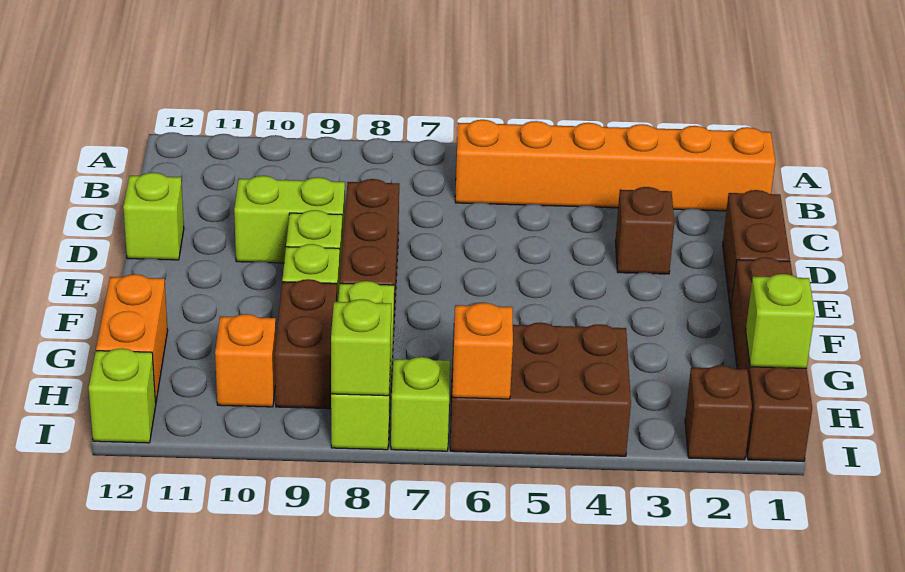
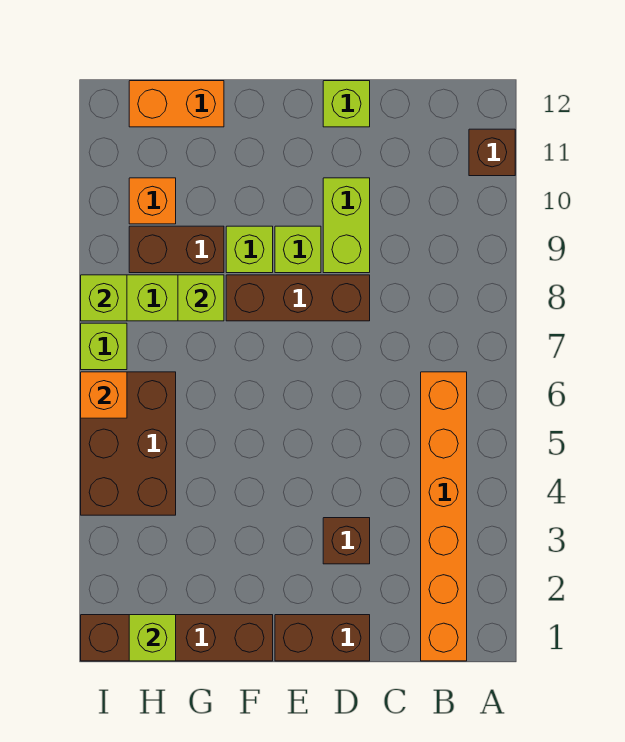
brown 1x1 brick [685,366,752,460] -> brown 1x1 brick moved to [469,129,515,176]
lime 1x1 brick [89,348,156,443] -> lime 1x1 brick moved to [178,275,224,321]

